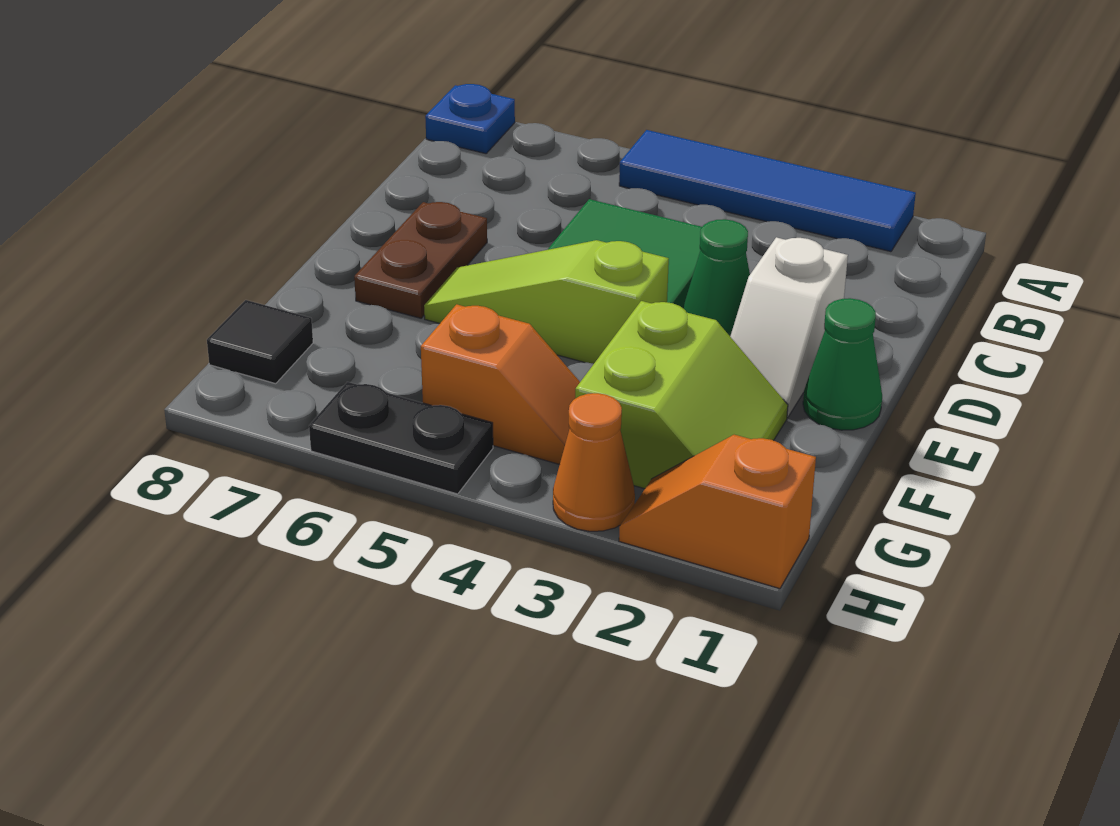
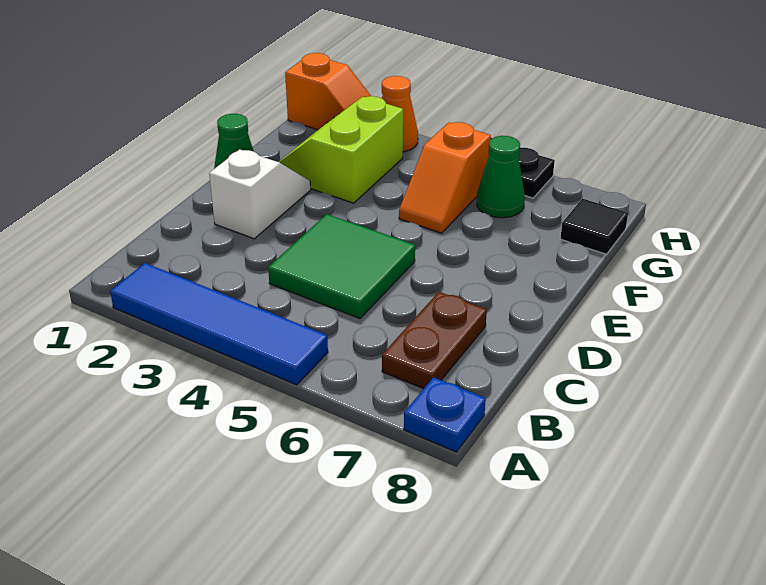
green 1x1 cone [683,219,750,336] -> green 1x1 cone moved to [477,136,525,218]
brown 1x2 plate [354,202,487,318] -> brown 1x2 plate moved to [382,292,487,389]
lime 1x3 slope [424,240,669,364] -> none
orange 1x2 slope [421,304,580,465] -> orange 1x2 slope turned to [399,122,491,233]

